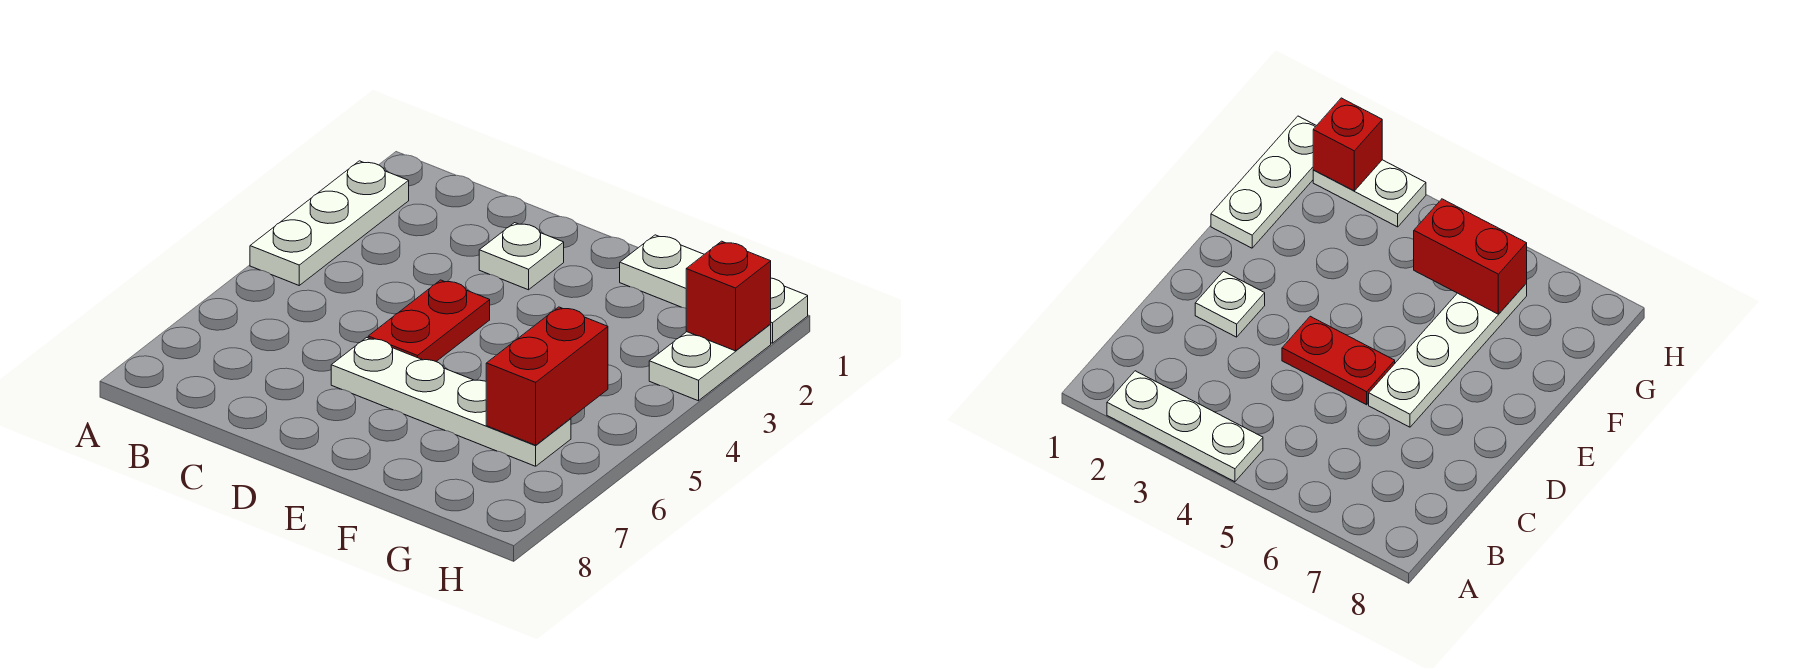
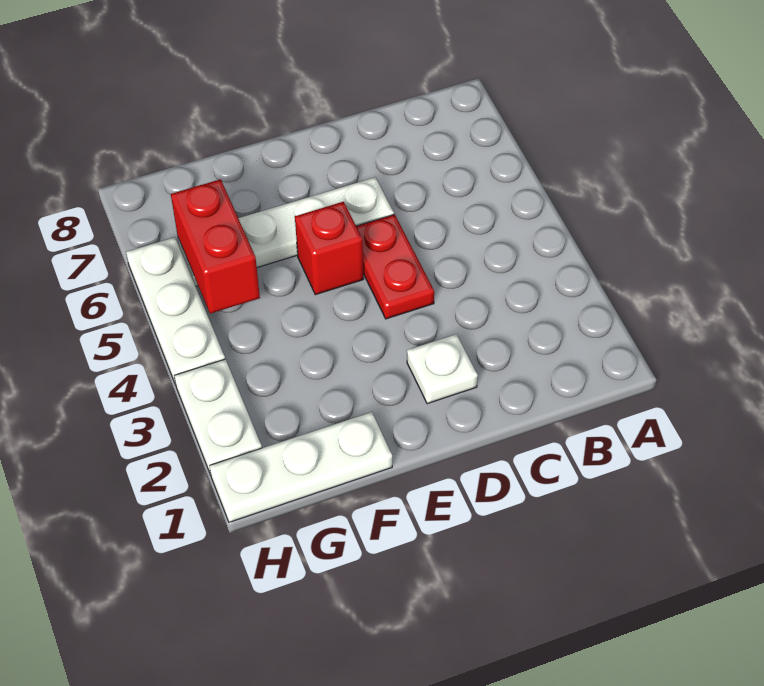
white 1x3 plate [250,161,409,285] -> white 1x3 plate moved to [126,237,225,385]
red 1x1 brick [686,241,771,351] -> red 1x1 brick moved to [295,202,363,295]

